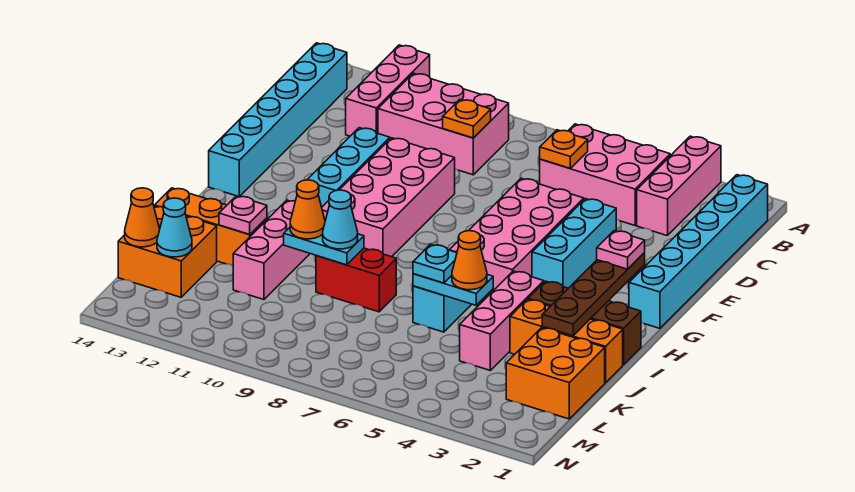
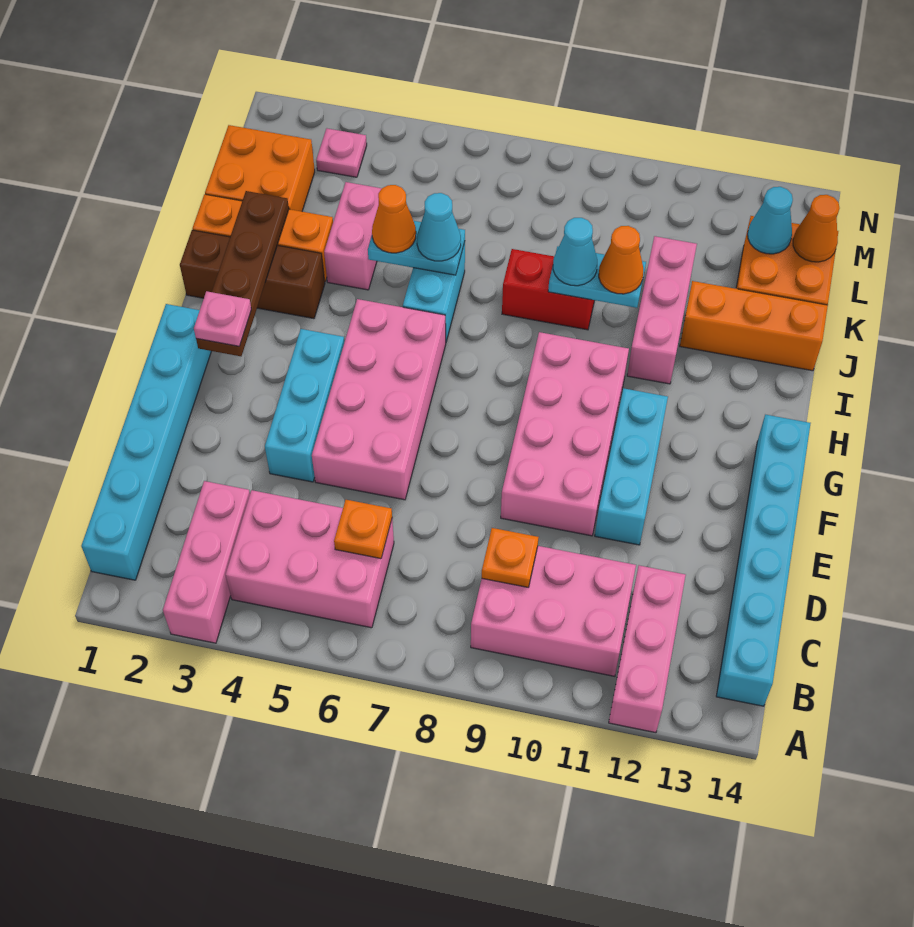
pink 1x3 brick [460,271,544,370] -> pink 1x2 brick [324,182,382,290]
cyan 1x1 plate [413,244,457,283] -> cyan 1x1 cone [417,193,461,261]
pink 1x1 plate [219,196,267,235] -> pink 1x1 plate moved to [316,129,367,177]

